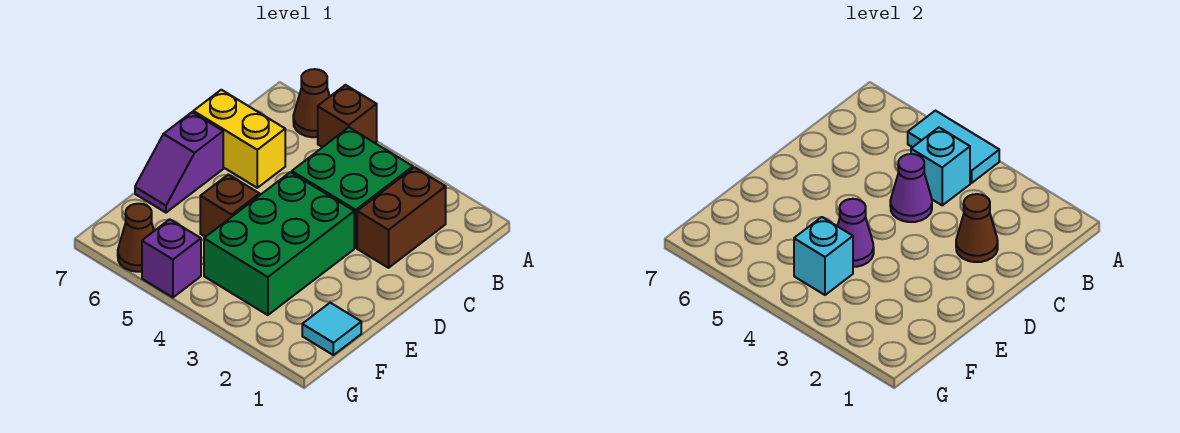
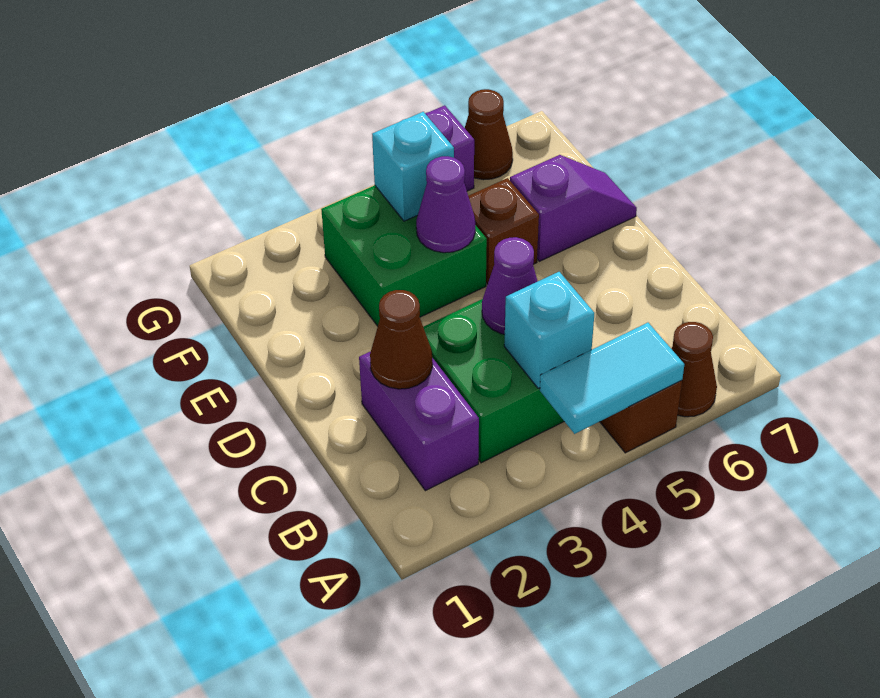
brown 1x2 brick [357,167,446,268] -> purple 1x2 brick [359,352,479,491]
yellow 1x2 brick [193,90,285,188] -> none
green 2x3 brick [204,172,354,315] -> green 2x2 brick [321,185,487,326]
purple 1x2 slope [135,112,223,213] -> purple 1x2 slope turned to [510,155,637,261]
cyan 1x1 tile [302,303,361,355] -> none

